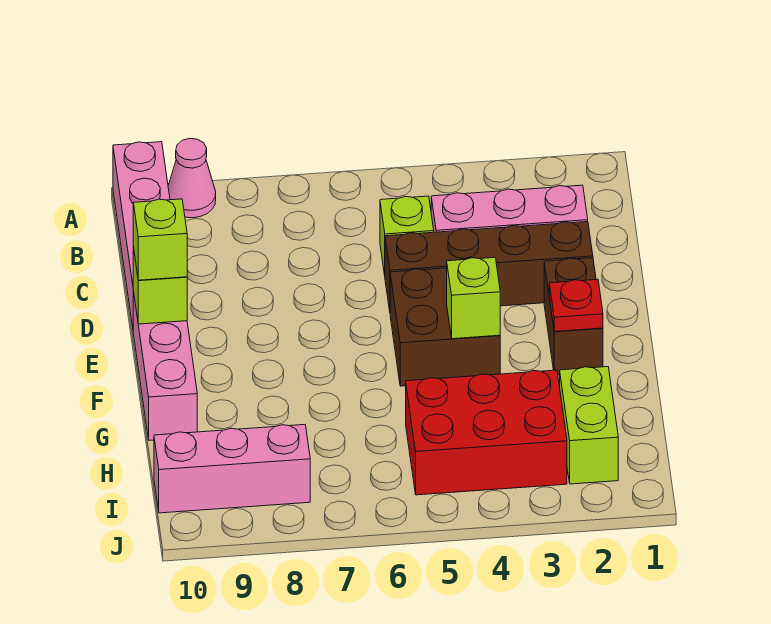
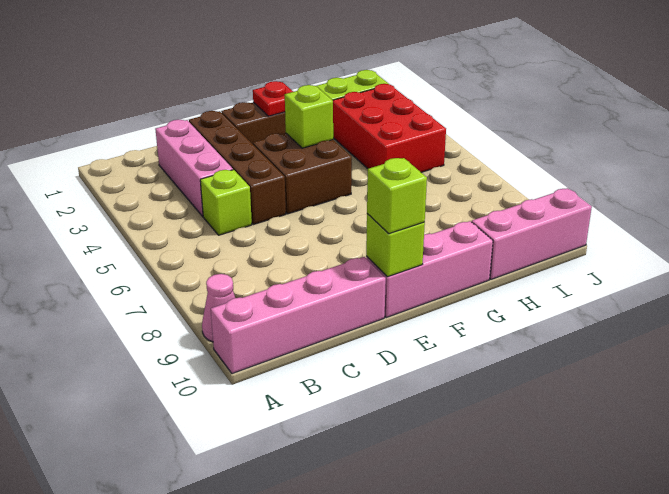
pink 1x3 brick [154,425,310,513] -> pink 1x3 brick turned to [472,188,592,279]

